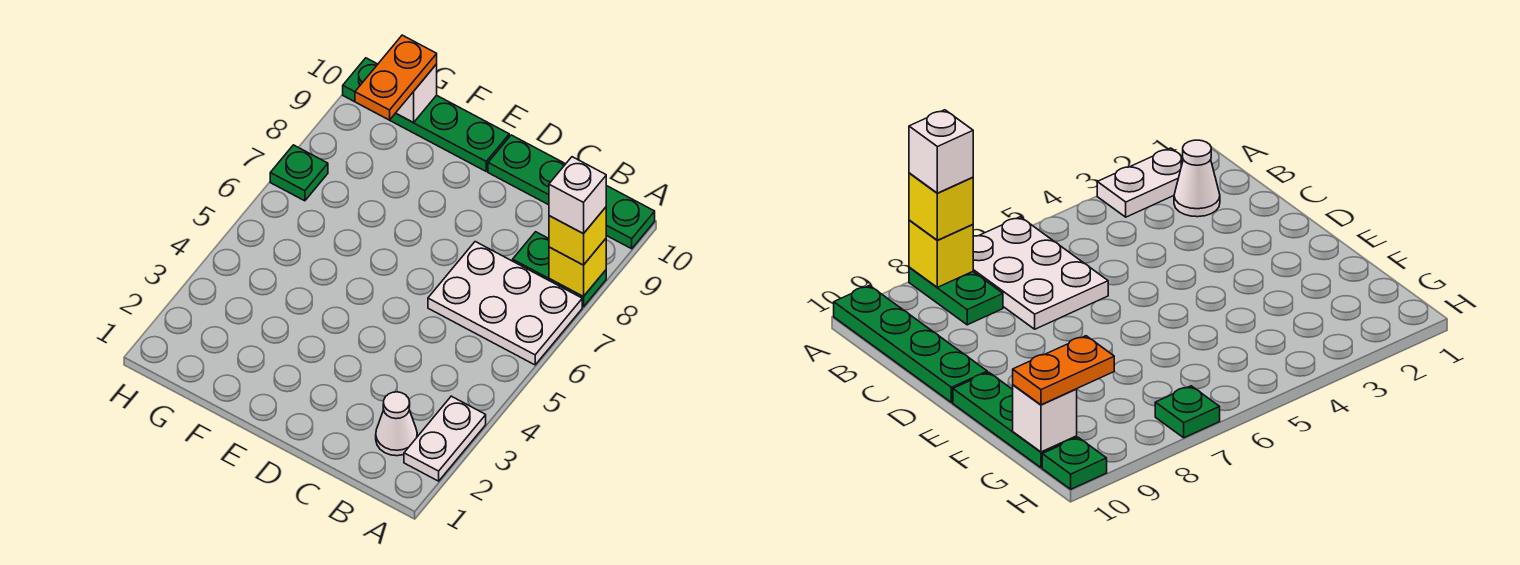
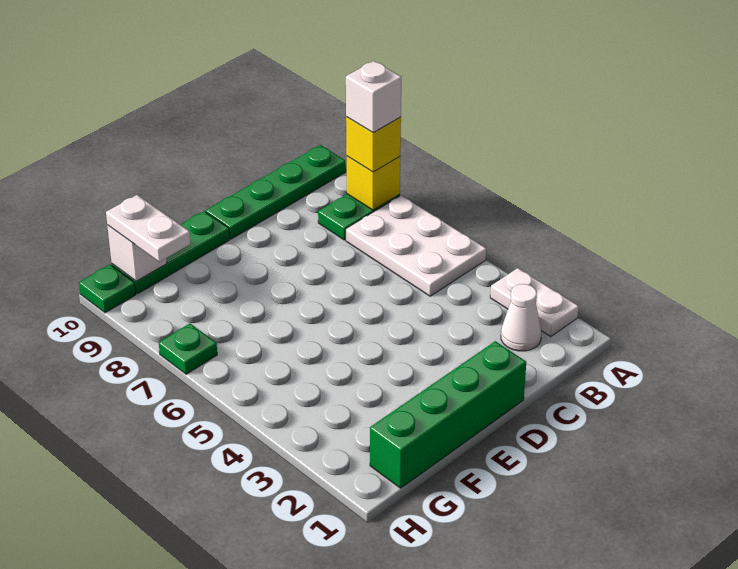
white 2x3 plate [428,242,582,365] -> white 2x3 plate turned to [346,195,486,296]
none -> green 1x4 brick [370,341,526,488]
orange 1x2 plate [355,35,437,120] -> white 1x2 plate [106,195,191,262]

